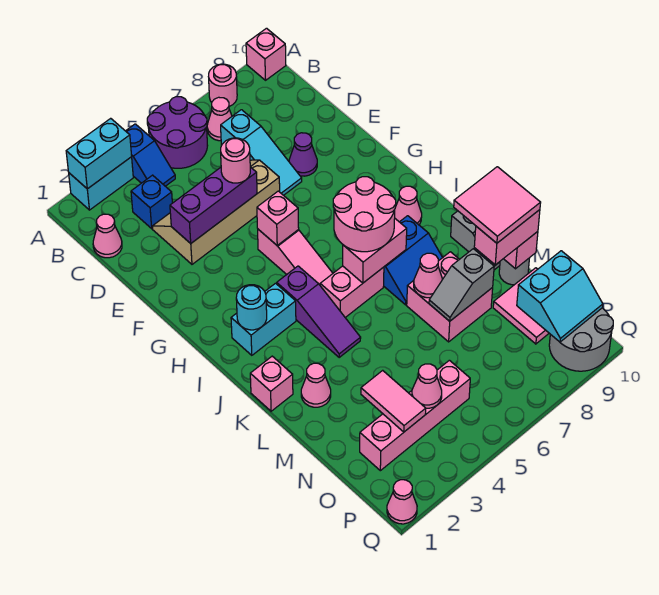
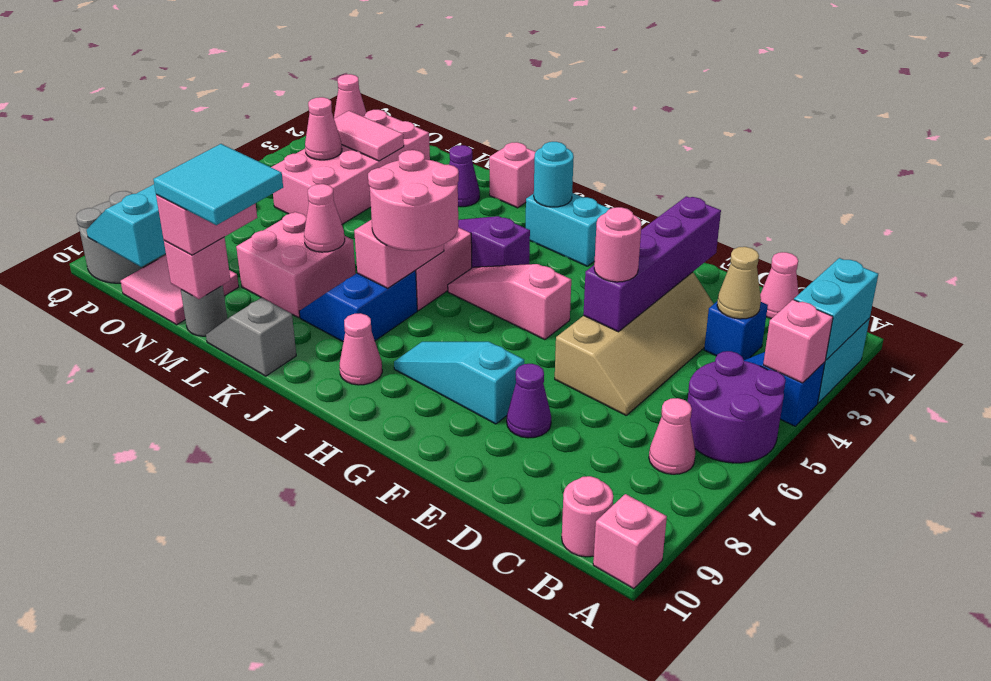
pink 1x1 round brick [208,64,237,107] -> pink 1x1 round brick moved to [562,476,613,557]
none -> tan 1x1 cone [717,247,761,319]
cyan 1x3 slope [221,110,302,195] -> cyan 1x3 slope moved to [394,342,524,424]
purple 1x3 brick [170,167,257,243] -> purple 1x4 brick [583,196,721,332]
pink 1x1 brick [257,191,299,245] -> pink 1x1 brick moved to [763,300,833,383]
cyan 1x2 brick [231,283,296,355] -> cyan 1x2 brick turned to [526,193,610,266]
pink 1x1 cone [301,363,331,407] -> purple 1x1 cone [449,145,480,207]
pink 2x2 tile [454,167,541,243] -> cyan 2x2 tile [153,144,283,225]
grey 1x2 slope [429,249,494,321] -> none
pink 1x4 brick [360,360,470,471] -> pink 2x4 brick [271,110,430,224]

